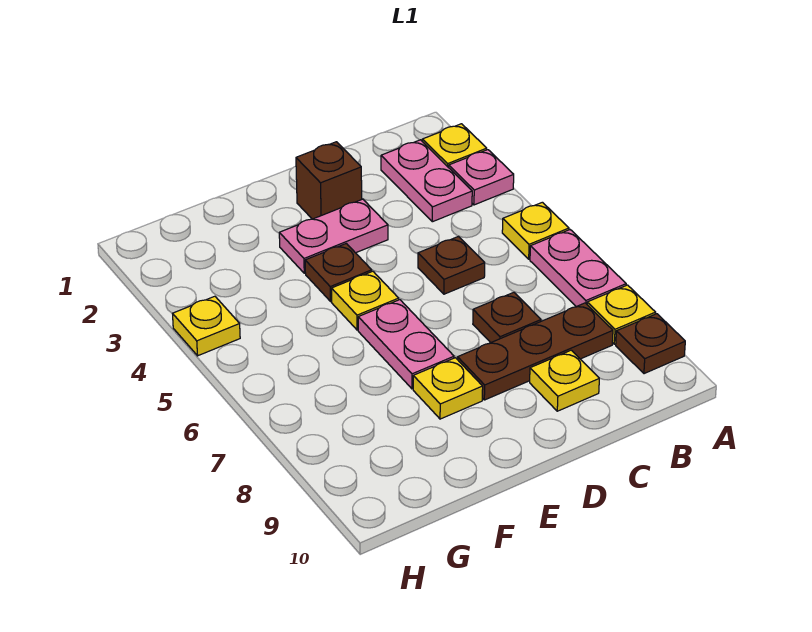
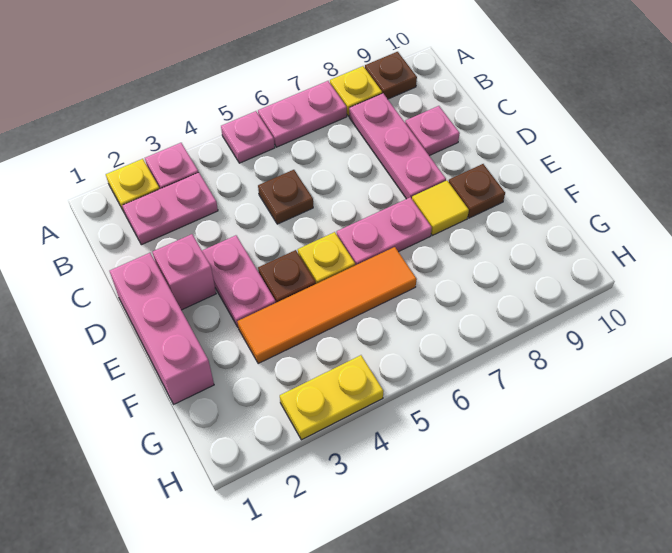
yellow 1x1 plate [502,202,569,259] -> pink 1x1 plate [221,111,275,163]
brown 1x3 plate [458,303,613,400] -> pink 1x3 plate [349,93,446,199]
brown 1x1 plate [473,292,541,343] -> brown 1x1 plate moved to [449,164,505,218]
yellow 1x1 plate [530,350,599,411] -> pink 1x1 plate [405,106,460,156]
none -> pink 1x3 brick [110,253,214,404]
brown 1x1 brick [296,142,362,219] -> pink 1x1 brick [153,234,216,310]
yellow 1x1 plate [413,358,483,419] -> yellow 1x1 tile [412,181,469,235]
none -> orange 1x4 tile [237,247,417,364]
yellow 1x1 plate [173,296,240,356] -> yellow 1x2 plate [280,355,384,440]

